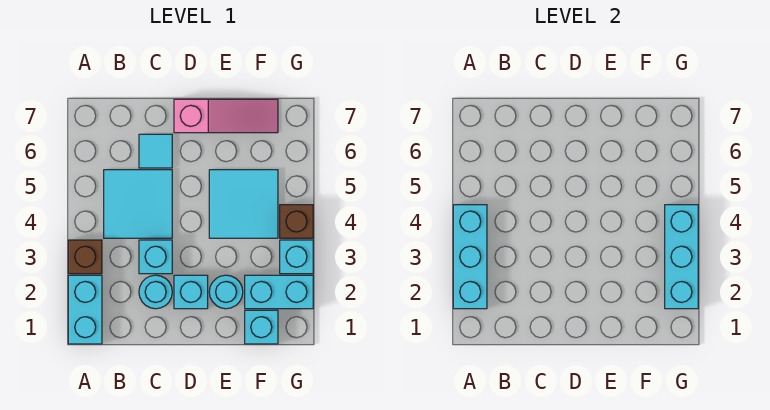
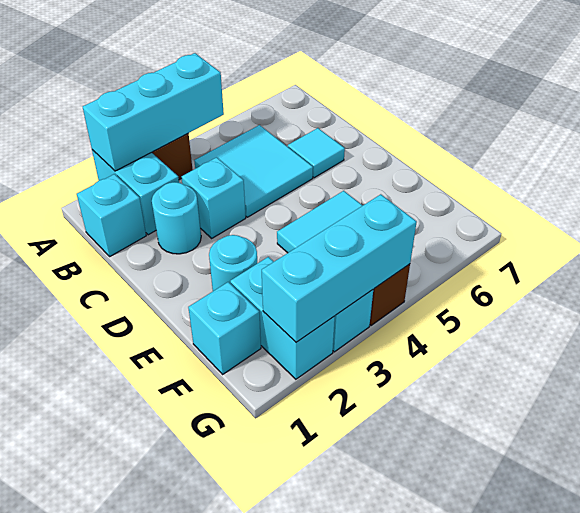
cyan 1x2 brick [68,275,102,344] -> cyan 1x2 brick turned to [92,150,179,235]
cyan 1x1 brick [174,275,208,309] -> cyan 1x1 brick moved to [77,174,146,256]
pink 1x3 slope [174,99,278,133] -> none

